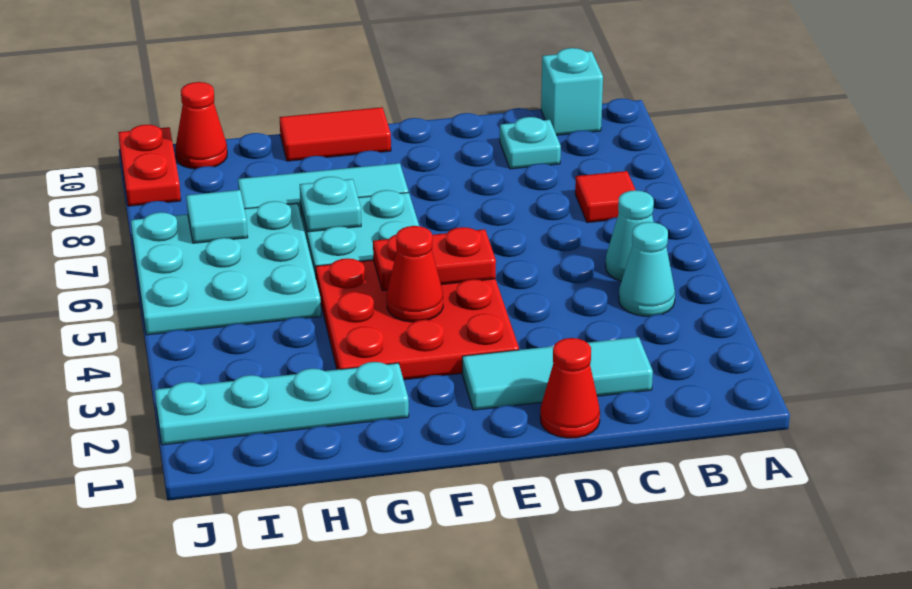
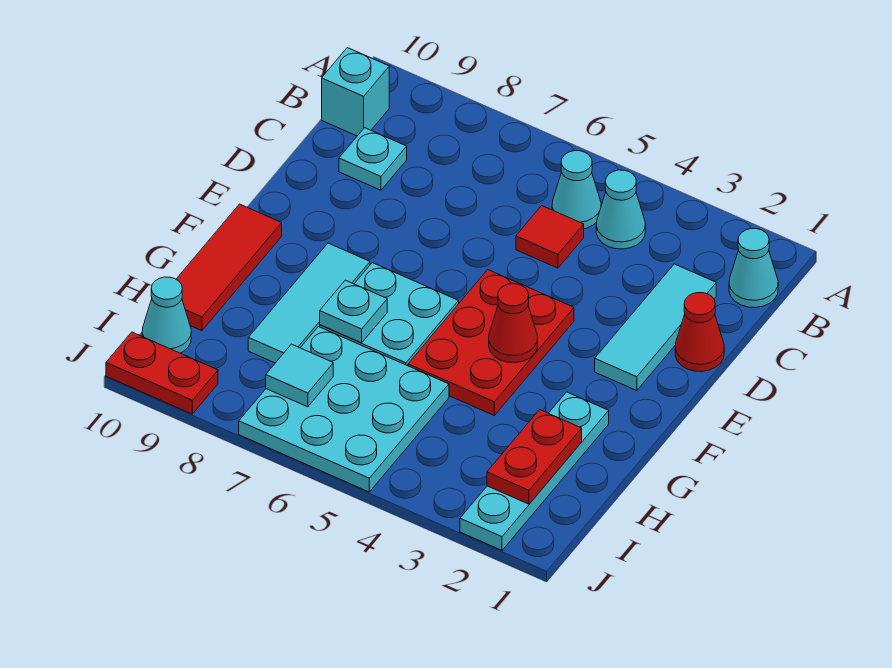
none -> cyan 1x1 cone [729,229,778,308]
red 1x1 tile [575,171,635,223] -> red 1x1 tile moved to [516,206,584,268]
red 3x3 plate [316,258,519,380] -> red 2x3 plate [408,270,574,415]
red 1x2 plate [373,227,496,291] -> red 1x2 plate moved to [487,410,582,504]
red 1x2 tile [280,107,391,161] -> red 1x3 tile [176,204,282,331]
red 1x1 cone [175,82,227,169] -> cyan 1x1 cone [142,277,191,353]

